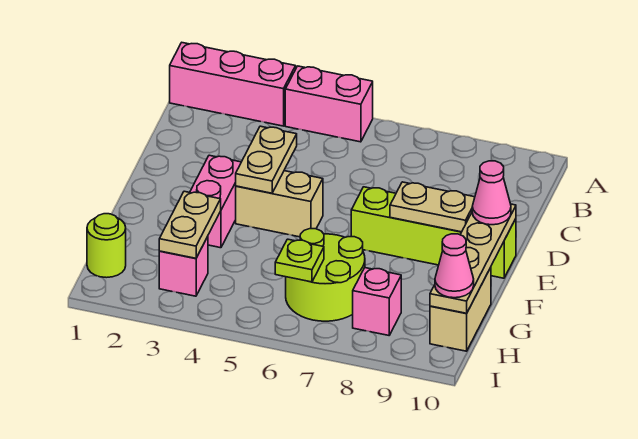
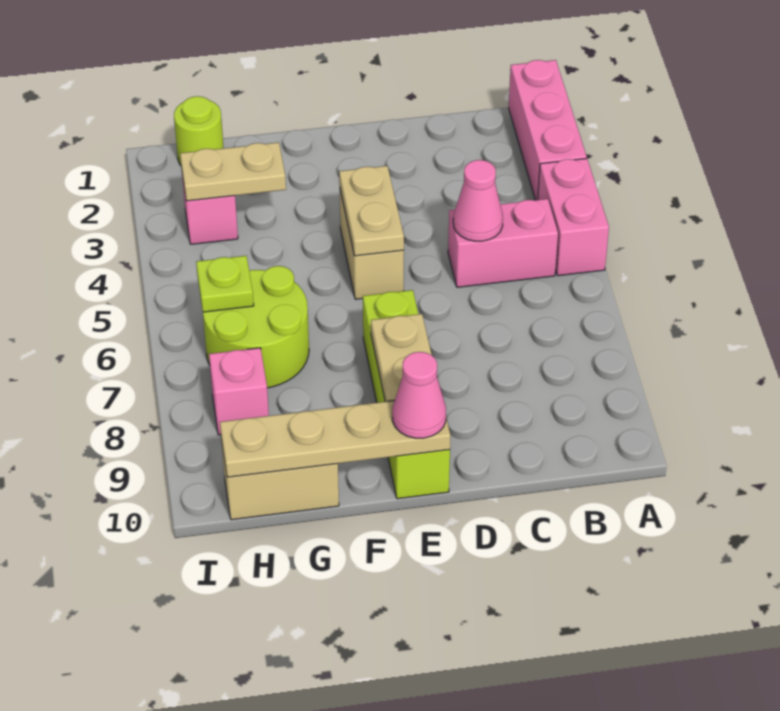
tan 1x2 plate [236,126,297,193] -> tan 1x2 plate turned to [339,166,404,256]
pink 1x2 brick [190,155,241,248] -> pink 1x2 brick moved to [448,199,558,287]
pink 1x1 cone [435,234,474,298] -> pink 1x1 cone moved to [453,160,503,241]

